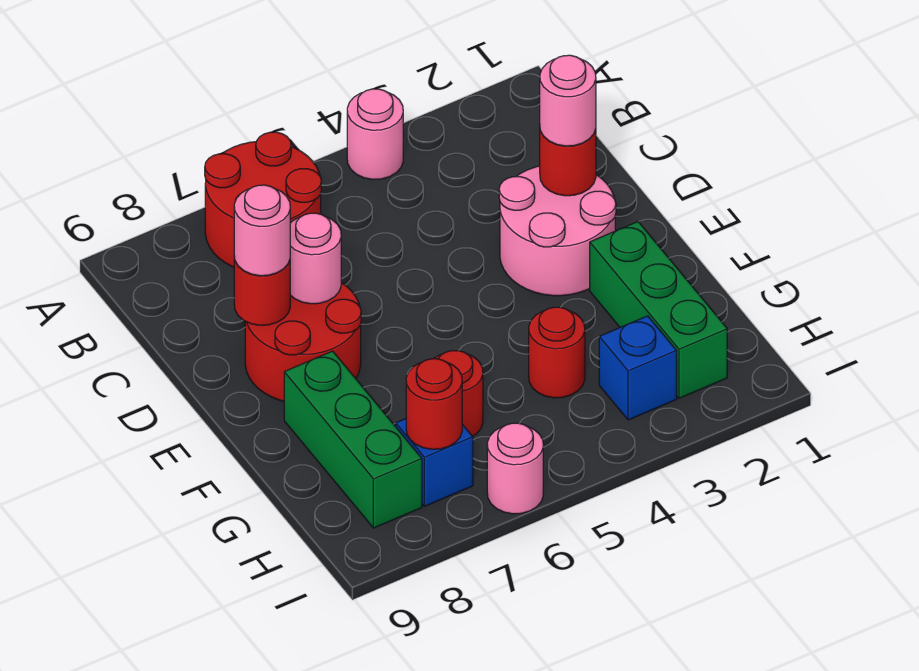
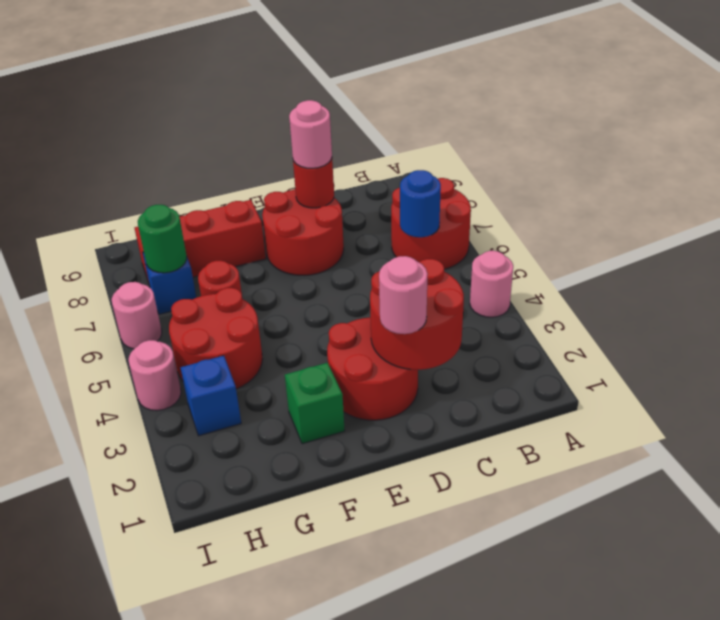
none -> blue 1x1 round brick [400,170,441,237]
pink 2x2 round brick [499,166,616,296] -> red 2x2 round brick [327,318,418,420]
red 1x1 round brick [540,129,596,196] -> red 2x2 round brick [370,259,464,370]
pink 1x1 round brick [290,213,341,304] -> pink 1x1 round brick moved to [129,340,181,411]
green 1x3 brick [590,222,727,398] -> green 1x1 brick [285,363,345,444]
green 1x3 brick [284,351,422,528] -> red 1x3 brick [135,200,266,286]
red 1x1 round brick [529,307,585,398] -> red 2x2 round brick [169,288,263,389]
red 1x1 round brick [406,359,462,449] -> green 1x1 round brick [138,205,187,273]

